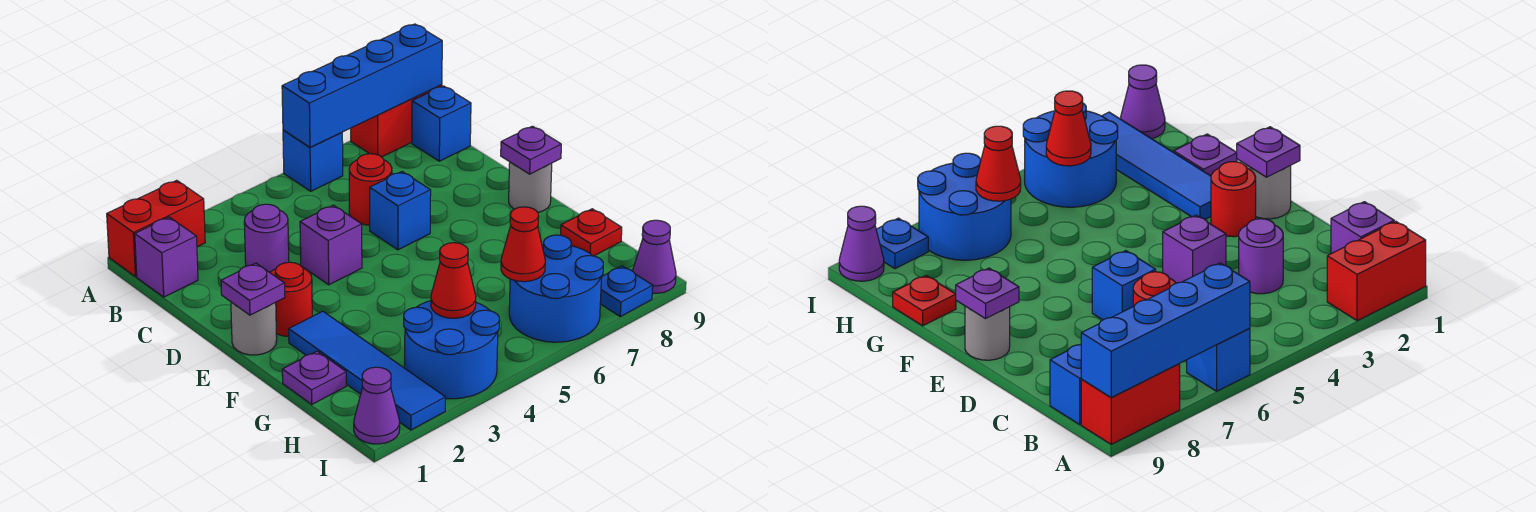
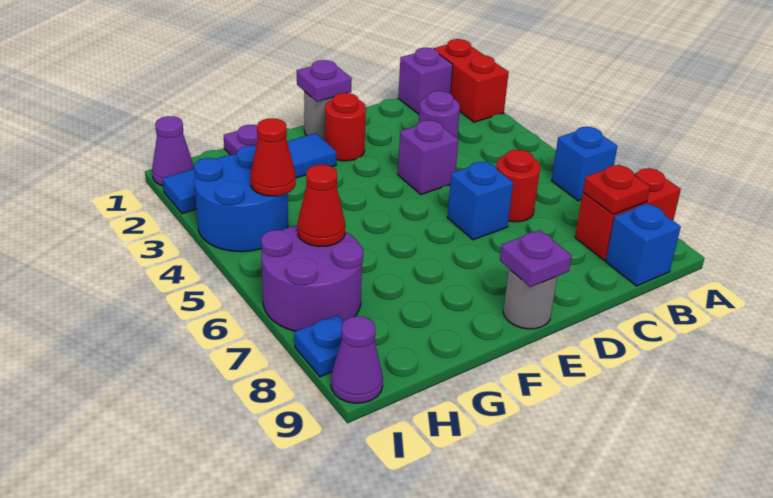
blue 1x4 brick [282,24,442,148] -> none
red 1x2 brick [351,85,442,157] -> red 1x2 brick turned to [575,168,681,260]
red 1x1 plate [561,209,622,256] -> red 1x1 plate moved to [583,165,650,214]
blue 2x2 round brick [509,235,603,342] -> purple 2x2 round brick [261,226,363,331]

